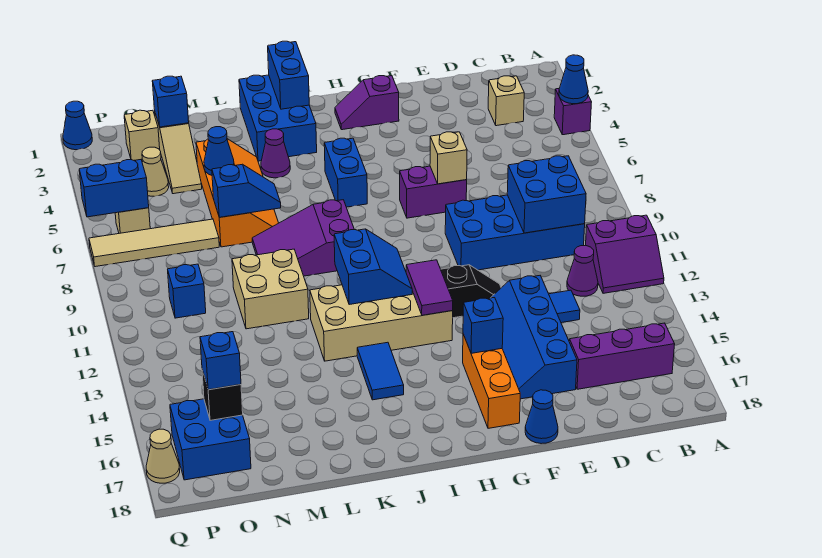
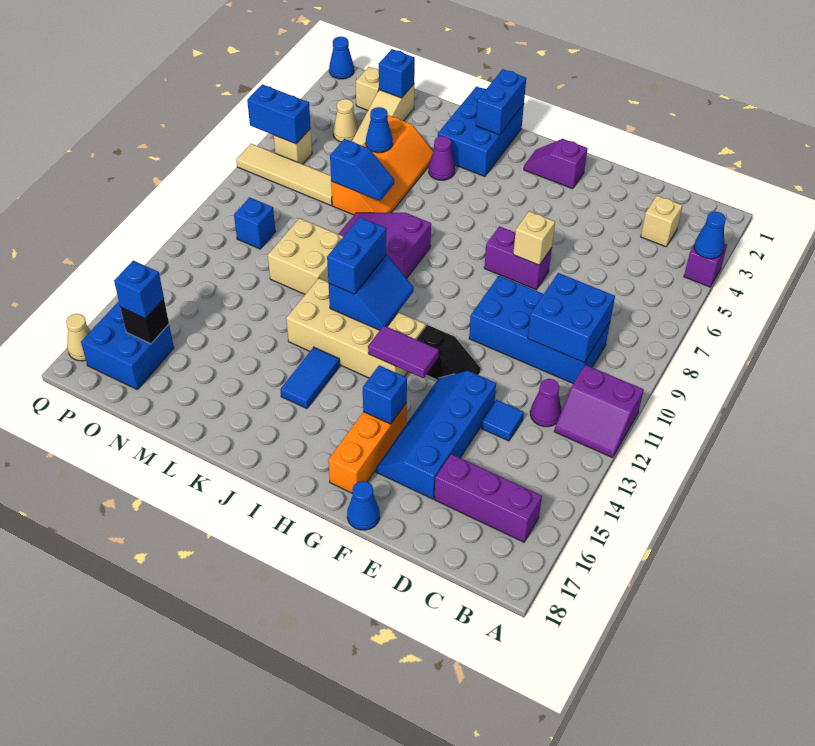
purple 1x2 tile [406,260,453,315] -> purple 1x2 tile turned to [368,326,439,378]
blue 1x2 brick [324,138,367,207] -> blue 1x2 brick moved to [327,217,386,294]

